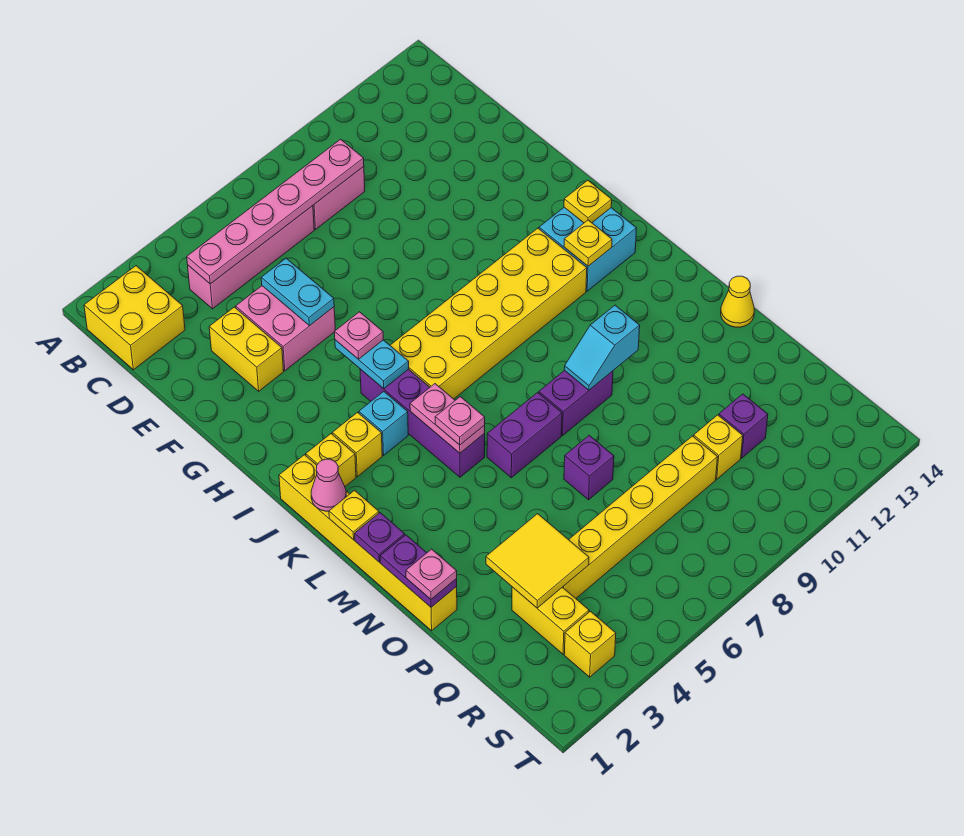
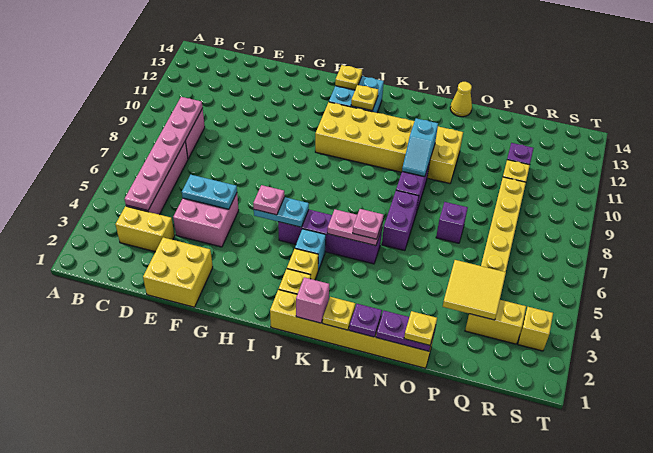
yellow 2x2 brick [84,266,185,370] -> yellow 2x2 brick moved to [143,237,213,307]
yellow 1x2 brick [209,307,284,391] -> yellow 1x2 brick moved to [116,206,175,252]
yellow 2x6 brick [390,228,587,399] -> yellow 2x6 brick turned to [315,102,463,184]
pink 1x1 cone [311,459,346,511] -> pink 1x1 brick [296,277,329,323]
pink 1x1 plate [406,549,457,599] -> yellow 1x1 plate [404,311,437,345]

